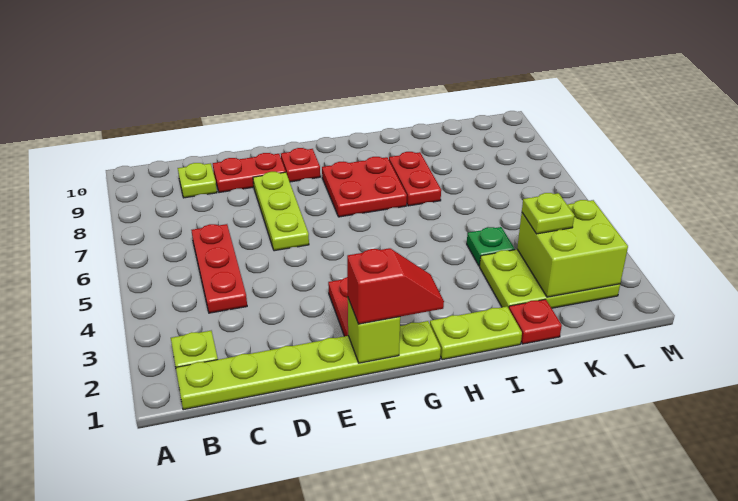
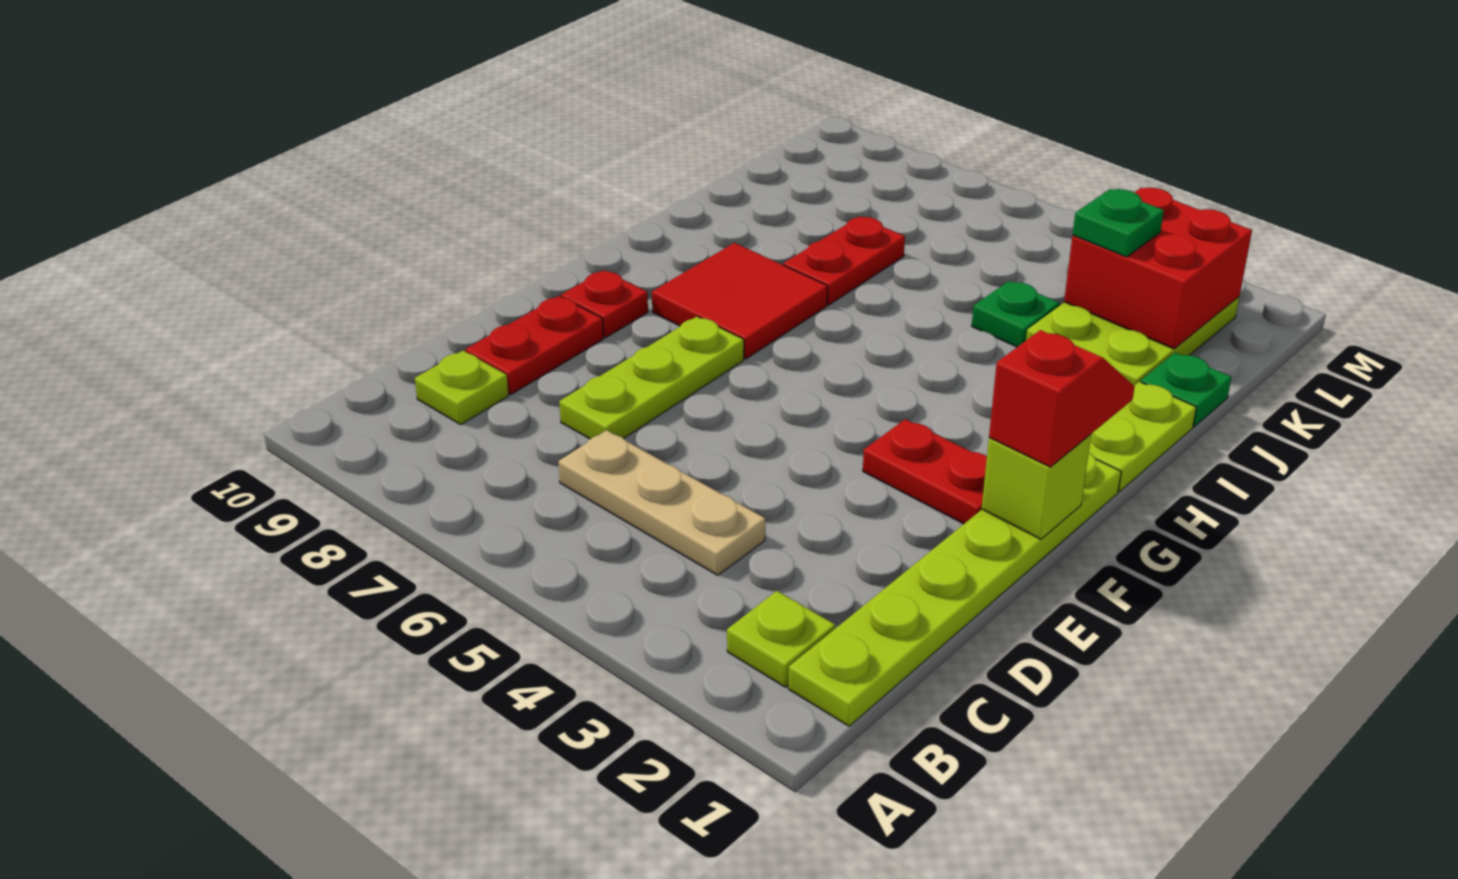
red 1x3 plate [191,224,247,313] -> tan 1x3 plate [558,430,765,575]
lime 1x3 plate [253,172,309,251] -> lime 1x3 plate turned to [559,316,744,439]
red 2x2 plate [322,157,407,217] -> red 2x2 tile [652,243,828,359]
red 1x2 plate [389,152,441,206] -> red 1x2 plate turned to [783,217,905,305]
red 1x1 plate [509,299,562,344] -> green 1x1 plate [1141,353,1232,427]
lime 2x2 brick [517,200,628,297] -> red 2x2 brick [1064,188,1252,349]
lime 1x1 plate [522,193,575,234] -> green 1x1 plate [1073,189,1164,257]

